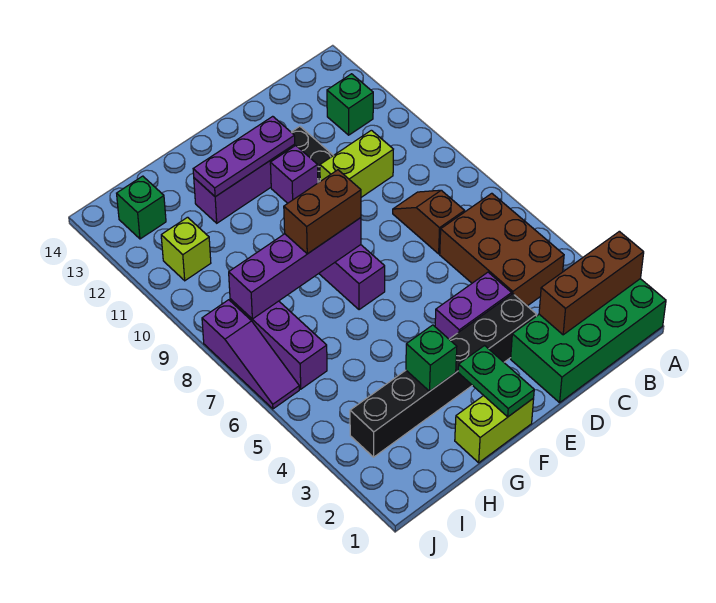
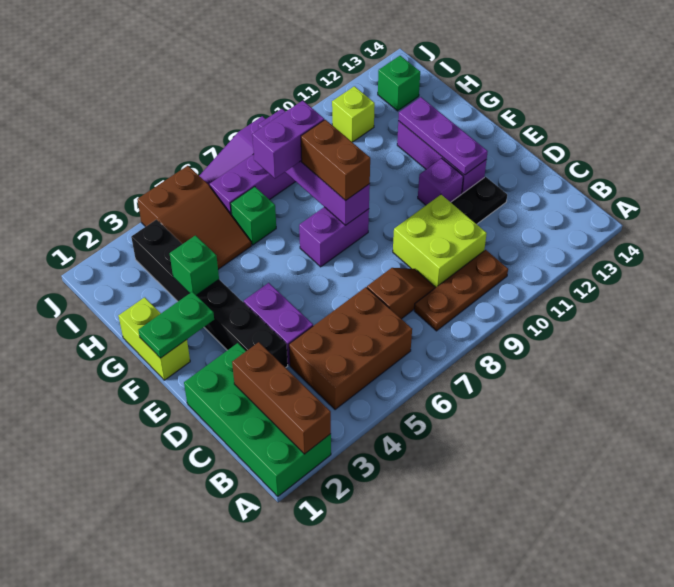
none -> brown 1x3 plate [414,250,508,331]
green 1x1 brick [327,74,373,135] -> green 1x1 brick moved to [231,187,276,245]
lime 1x2 brick [320,130,393,197] -> lime 2x2 brick [393,195,487,287]
none -> brown 2x3 slope [137,166,251,269]
none -> purple 1x2 brick [252,101,324,178]

